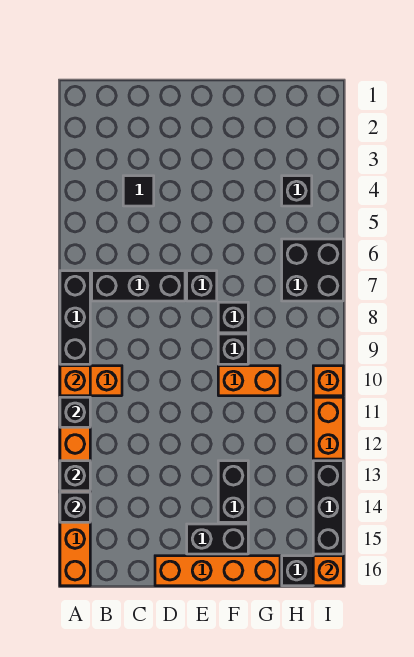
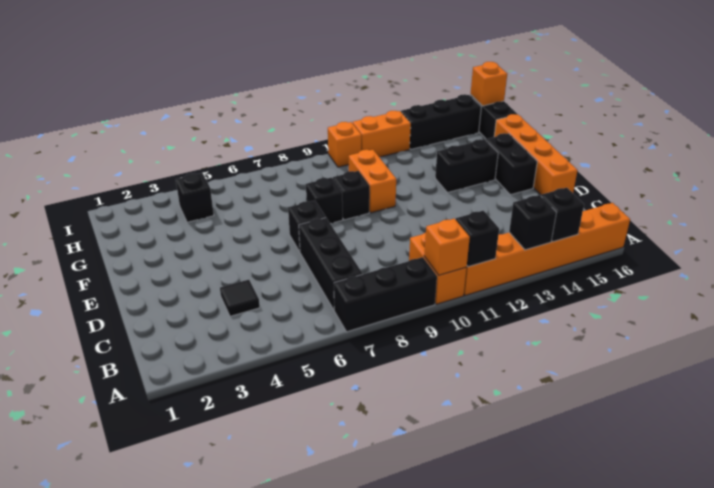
black 2x2 brick [282,239,343,301] -> none

